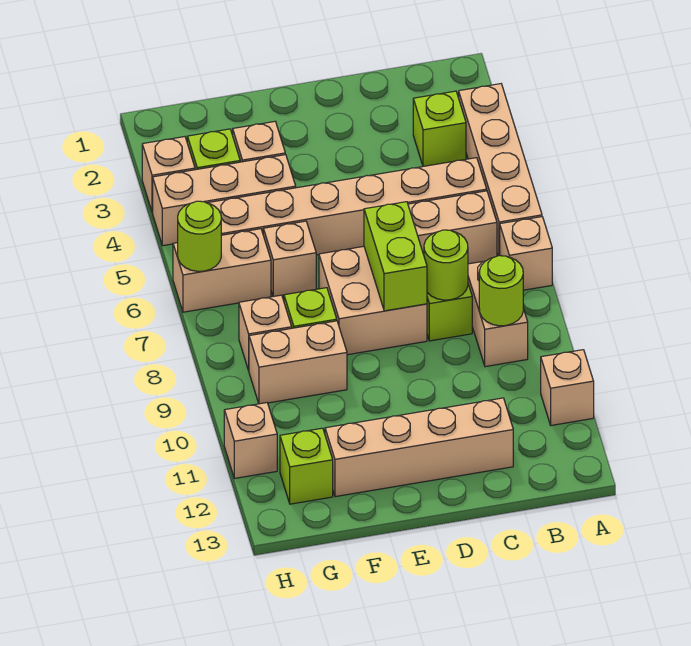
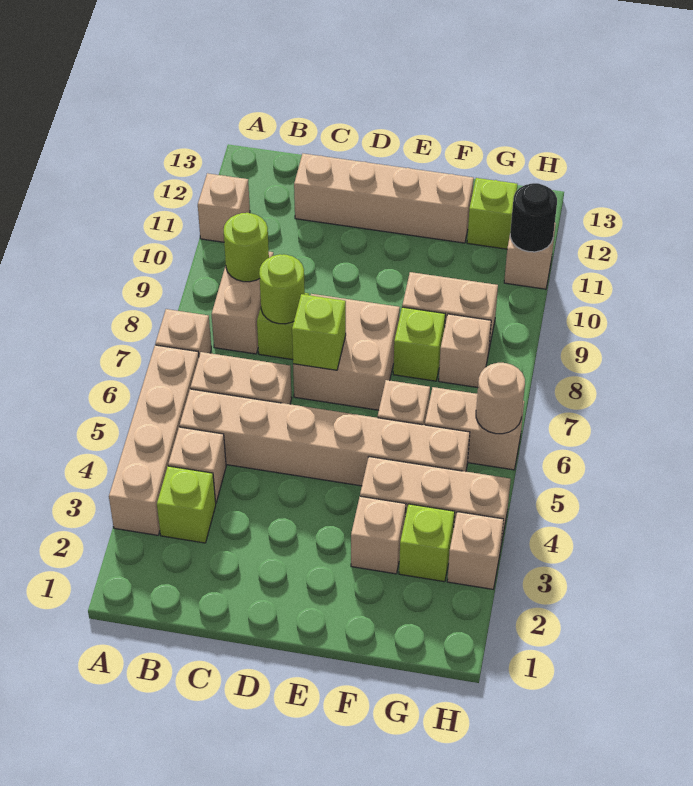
none -> tan 1x1 brick [168,427,226,502]
lime 1x2 brick [364,202,427,311] -> lime 1x1 brick [292,294,346,370]
lime 1x1 round brick [178,201,221,271] -> tan 1x1 round brick [476,363,525,434]
none -> black 1x1 round brick [510,183,557,252]

